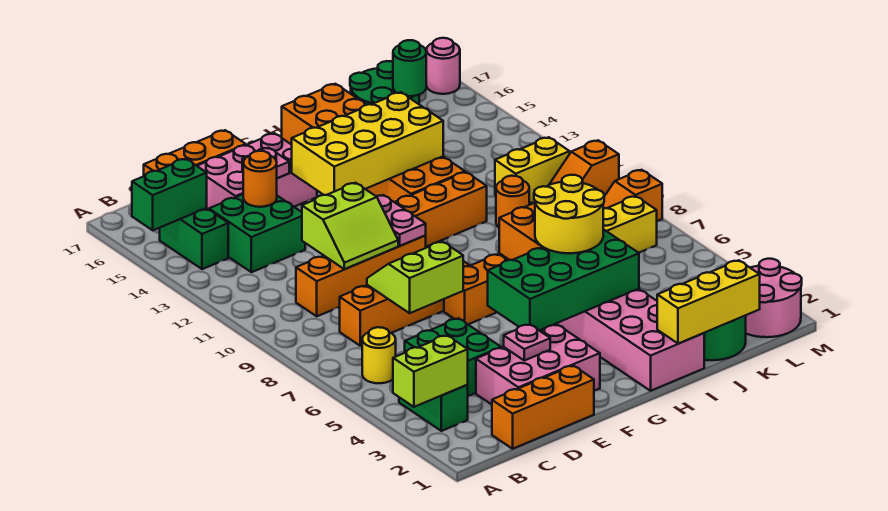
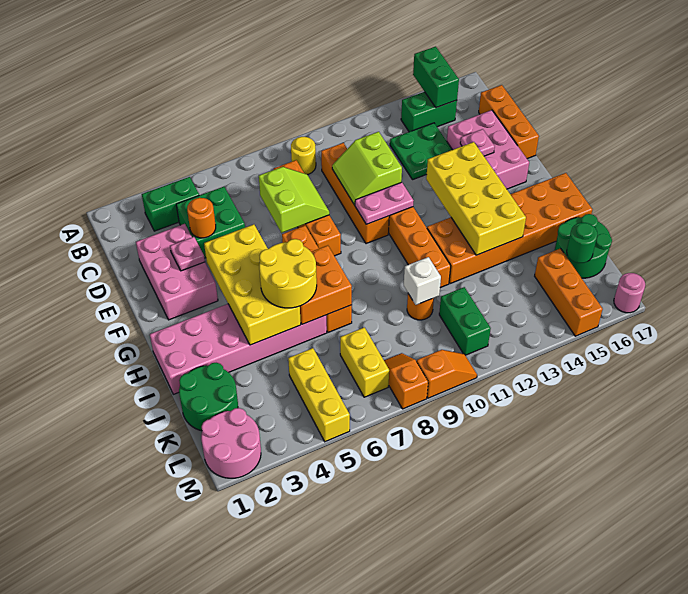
lime 1x2 brick [393,335,468,407] -> none
yellow 1x1 round brick [362,327,396,383] -> yellow 1x1 round brick moved to [291,137,316,175]
orange 1x3 brick [492,366,594,449] -> orange 1x3 brick moved to [535,249,603,336]
green 2x2 brick [209,194,305,272] -> green 2x2 plate [390,123,452,180]
orange 1x1 round brick [243,151,277,207] -> orange 1x1 round brick moved to [187,198,216,238]
green 2x4 brick [488,229,639,330] -> yellow 2x4 brick [204,224,301,345]
yellow 1x3 brick [657,260,760,344] -> yellow 1x3 brick moved to [288,348,350,442]
none -> white 1x1 brick [404,257,441,305]
yellow 1x2 brick [495,137,570,203] -> green 1x2 brick [439,287,491,355]
orange 1x2 slope [549,140,619,196] -> orange 1x2 slope turned to [417,350,477,398]

